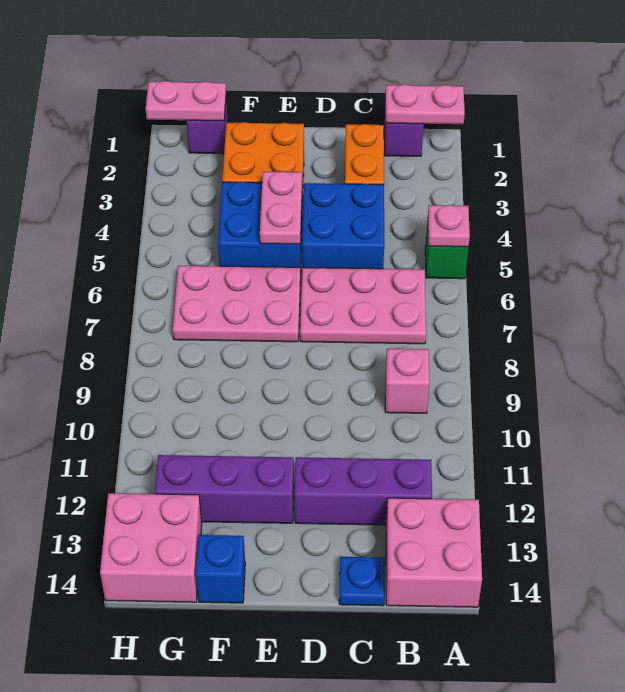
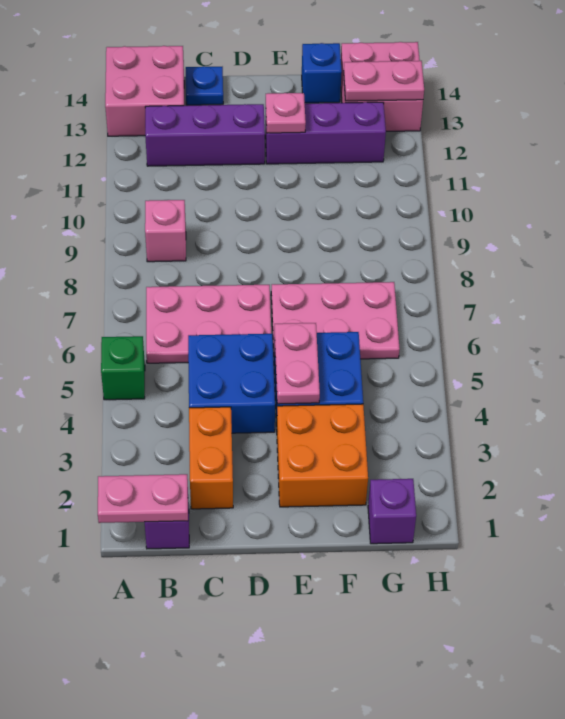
pink 1x1 plate [428,205,470,247] -> pink 1x1 plate moved to [266,93,306,133]
pink 1x2 plate [146,81,226,121] -> pink 1x2 plate moved to [344,61,424,101]

